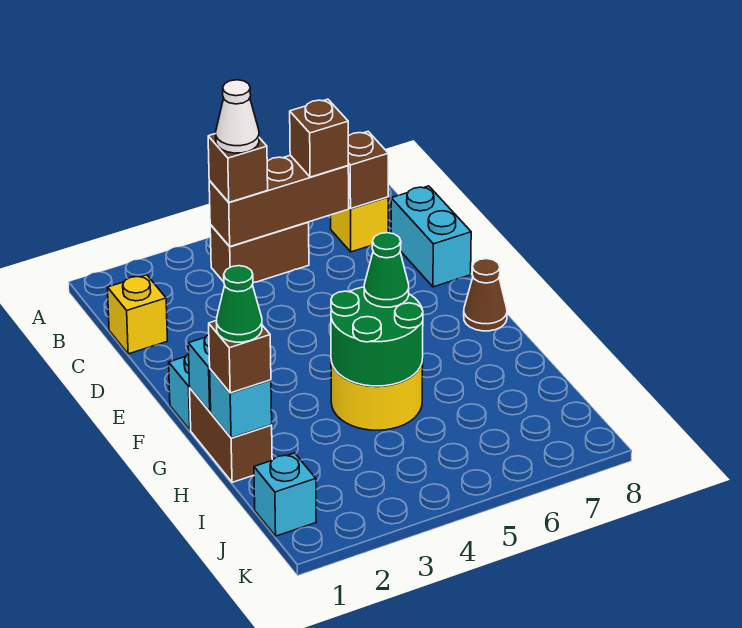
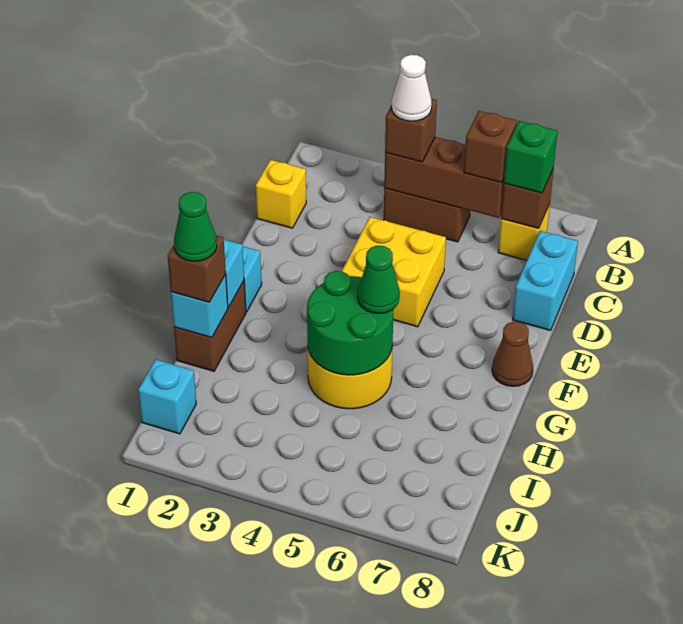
none -> green 1x1 brick [504,121,557,193]
none -> yellow 2x2 brick [342,217,446,327]

